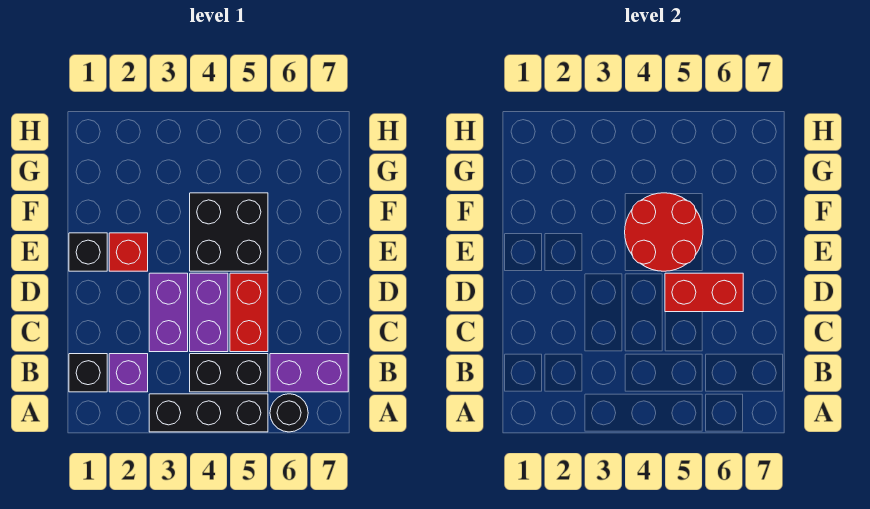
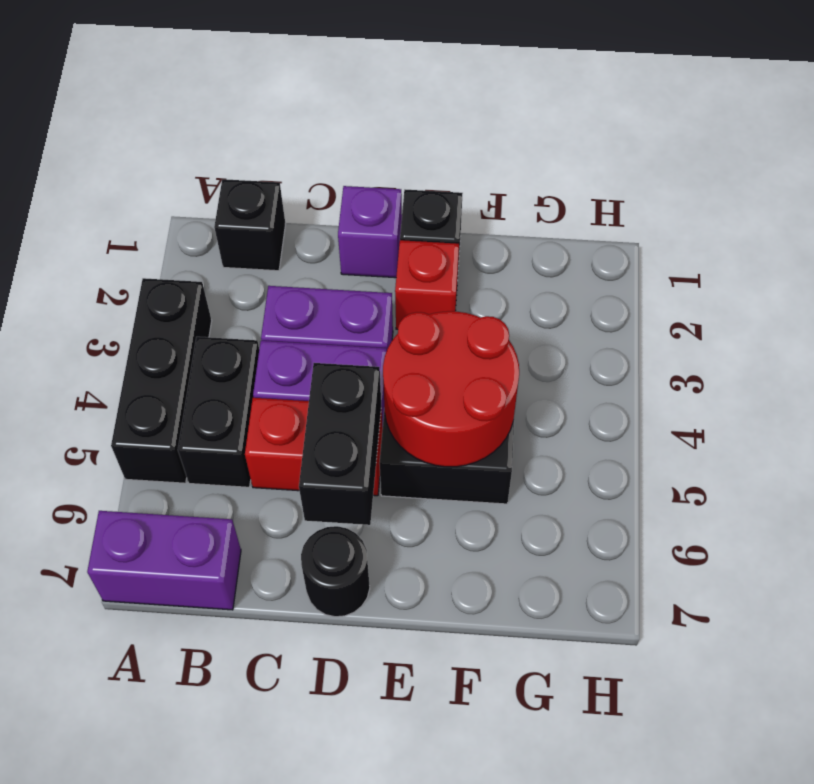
black 1x1 round brick [270,394,308,432] -> black 1x1 round brick moved to [301,526,370,617]
purple 1x1 brick [109,354,148,392] -> purple 1x1 brick moved to [338,186,402,278]
purple 1x2 brick [270,354,348,392] -> purple 1x2 brick turned to [87,511,241,610]
red 1x2 brick [665,273,743,312] -> black 1x2 brick [299,363,381,525]

